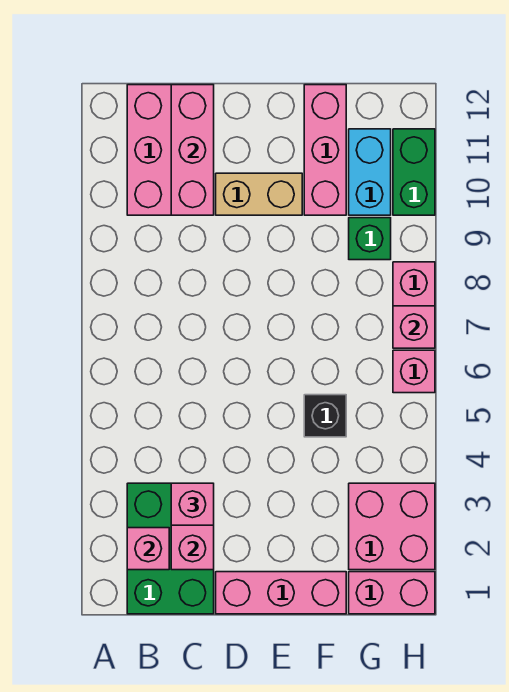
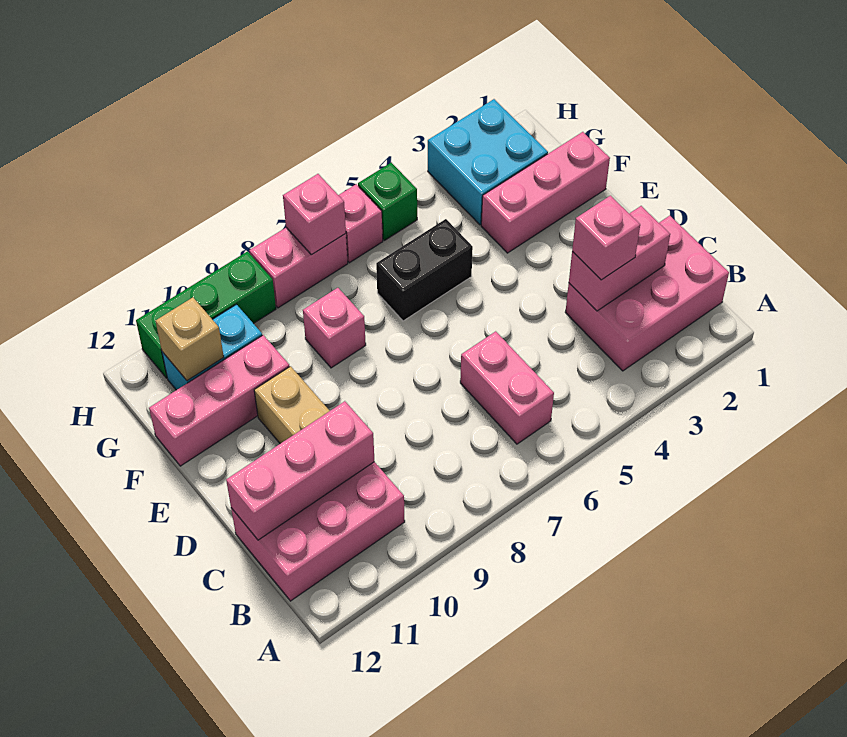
green 2x3 brick [127,483,214,614] -> pink 2x3 brick [565,216,729,371]
pink 1x1 brick [127,528,169,570] -> pink 1x1 brick moved to [303,288,366,368]
pink 1x3 brick [216,572,346,614] -> pink 1x3 brick turned to [481,132,610,253]
black 1x1 brick [304,395,346,437] -> black 1x2 brick [376,219,473,321]
pink 1x2 brick [349,572,435,614] -> pink 1x2 brick moved to [460,331,554,444]
pink 2x2 brick [349,483,435,570] -> cyan 2x2 brick [428,99,548,225]
green 1x1 brick [349,218,391,260] -> green 1x1 brick moved to [358,163,417,240]
none -> tan 1x1 brick [156,298,224,381]
green 1x2 brick [393,129,435,215] -> green 1x3 brick [136,251,276,378]

